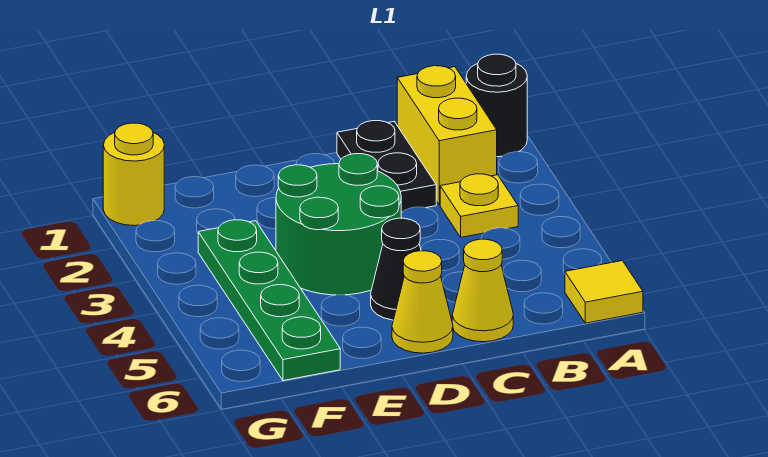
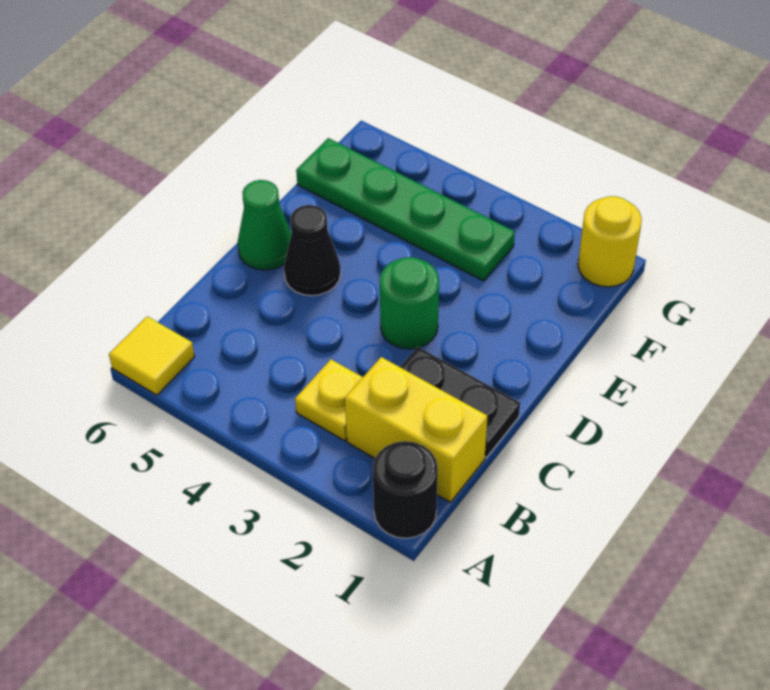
yellow 1x1 cone [452,239,513,342] -> none
green 2x2 round brick [276,154,401,295] -> green 1x1 round brick [380,257,439,349]
yellow 1x1 cone [392,251,453,353] -> green 1x1 cone [238,180,292,270]

